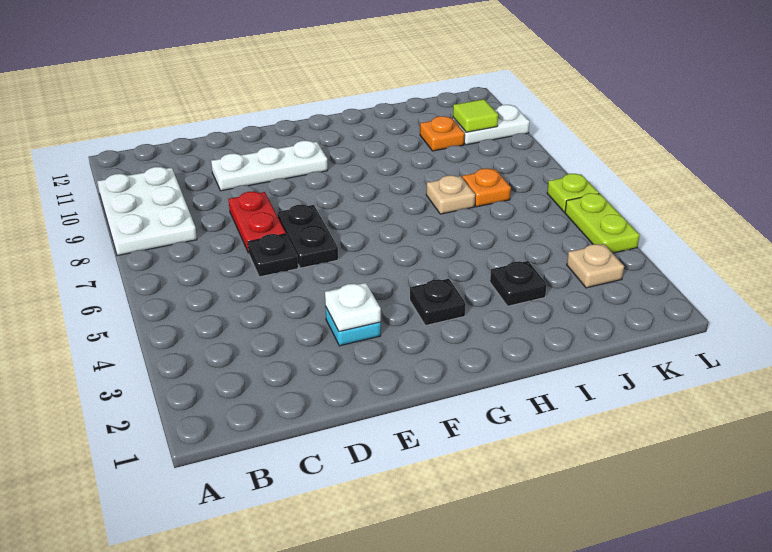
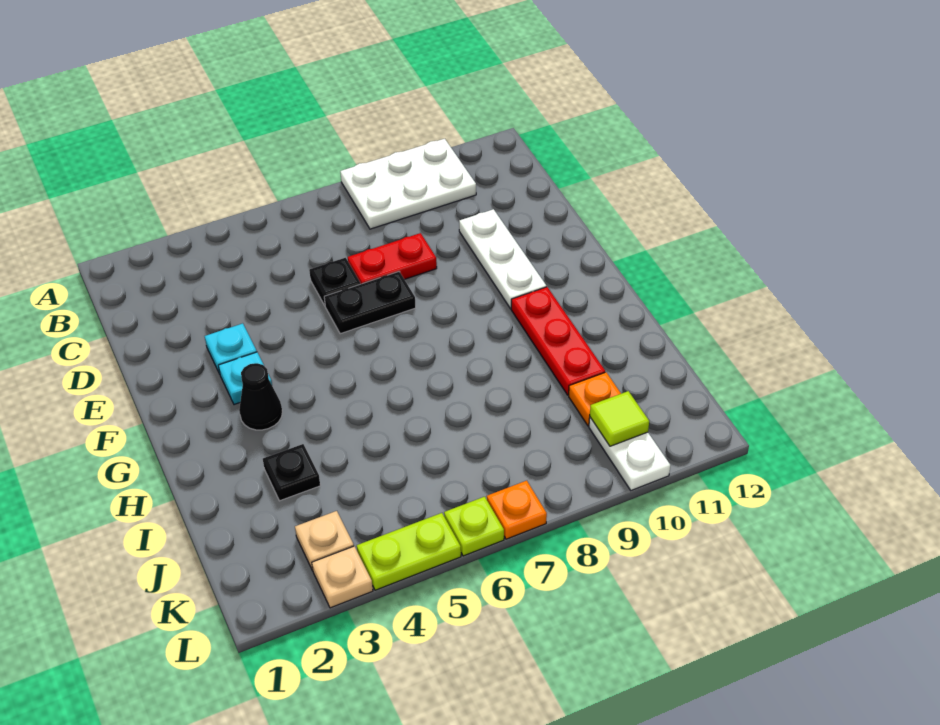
white 1x1 plate [325,283,381,332] -> none
none -> cyan 1x1 plate [218,352,272,405]
black 1x1 plate [410,279,466,326] -> black 1x1 cone [239,363,282,430]
none -> red 1x3 plate [511,287,605,395]
tan 1x1 plate [426,175,475,214] -> tan 1x1 plate moved to [312,546,373,608]
orange 1x1 plate [462,168,511,207] -> orange 1x1 plate moved to [487,481,547,539]

